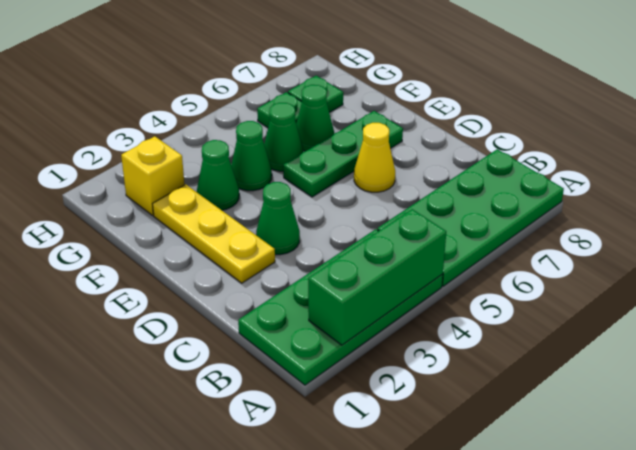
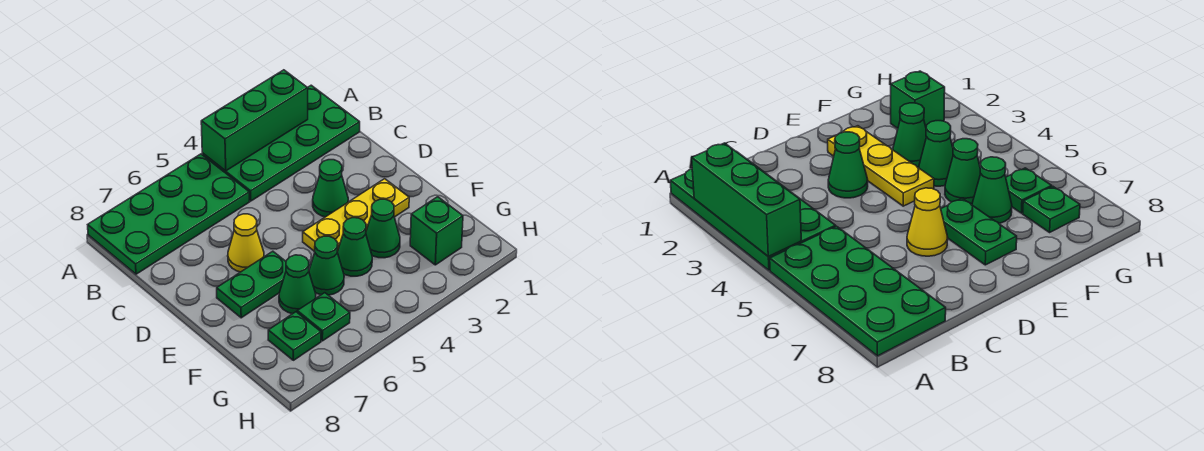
yellow 1x3 plate [153,184,275,283] -> yellow 1x3 plate turned to [303,179,409,252]
green 1x3 plate [283,111,403,197] -> green 1x2 plate [217,251,286,318]
yellow 1x1 brick [121,136,185,215] -> green 1x1 brick [410,197,463,265]

